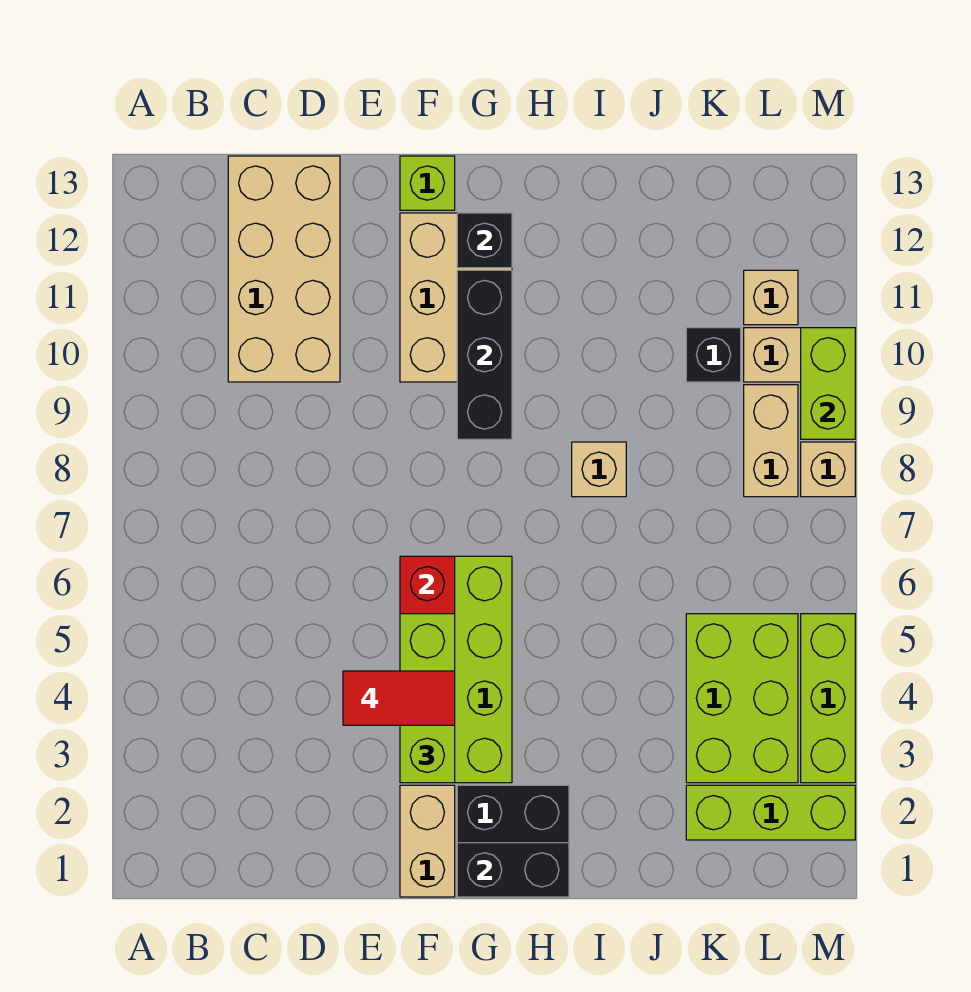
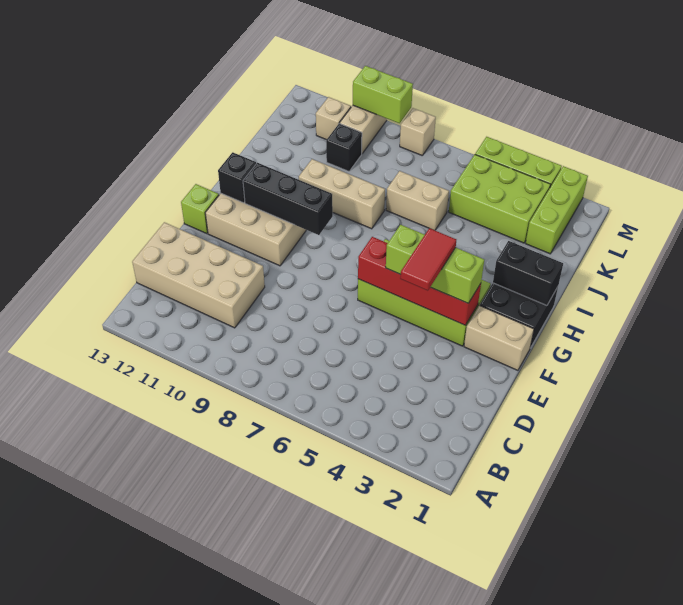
black 1x2 brick [457,843,569,897] -> black 1x2 brick turned to [493,241,563,305]
tan 1x1 brick [572,442,626,497] -> tan 1x3 brick [299,159,385,229]
tan 1x2 brick [744,385,798,497] -> tan 1x2 brick moved to [386,171,449,230]

